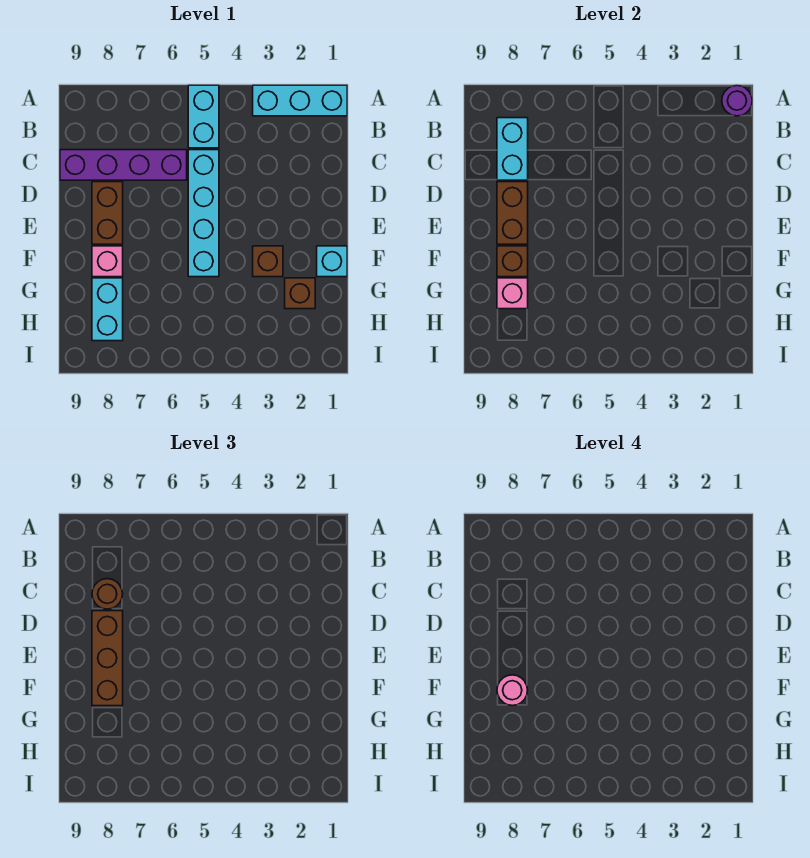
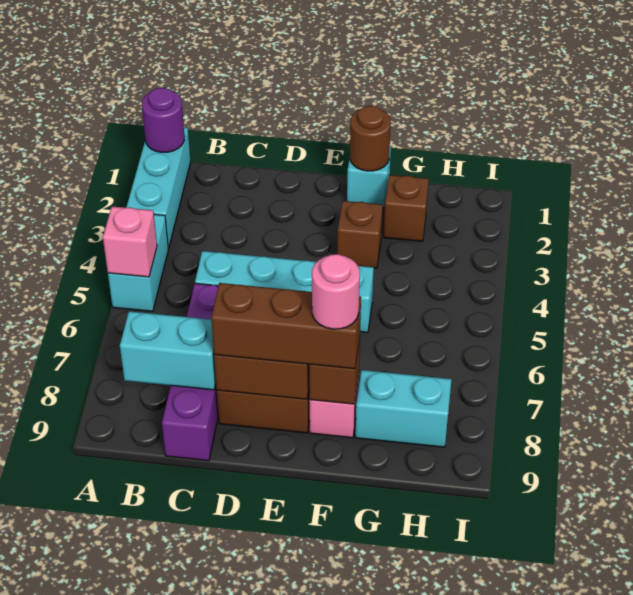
cyan 1x2 brick [188,85,219,148] -> cyan 1x2 brick turned to [108,214,168,311]
brown 1x1 round brick [92,579,123,609] -> brown 1x1 round brick moved to [350,106,391,171]
pink 1x1 brick [497,278,528,309] -> pink 1x1 brick moved to [103,207,157,277]

